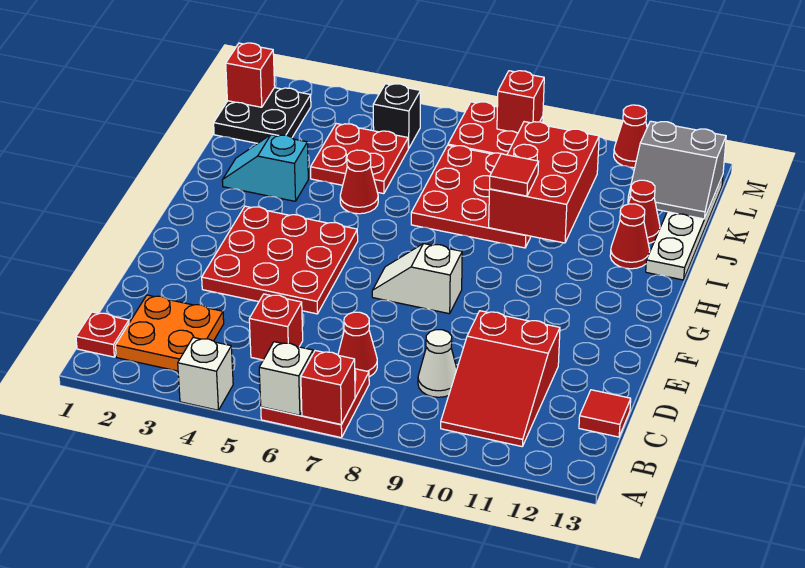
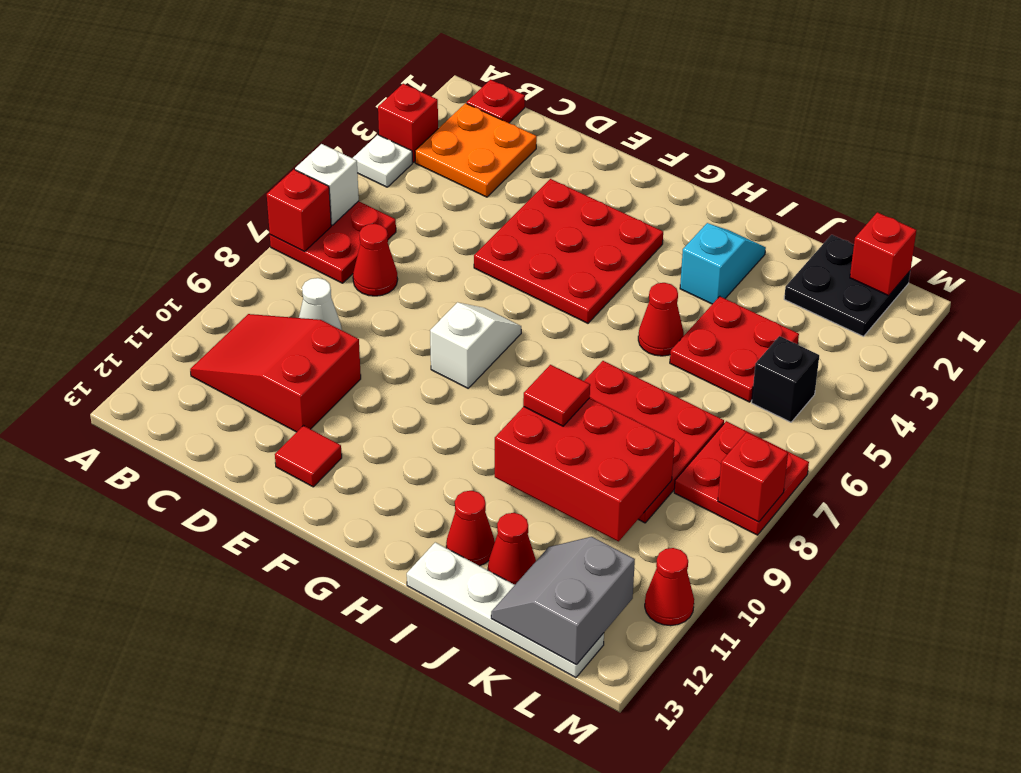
white 1x1 brick [178,337,233,410] -> white 1x1 plate [353,135,412,187]
red 1x1 brick [249,294,303,360] -> red 1x1 brick moved to [378,84,438,162]
red 1x1 tile [579,390,631,437] -> red 1x1 tile moved to [275,425,342,487]

